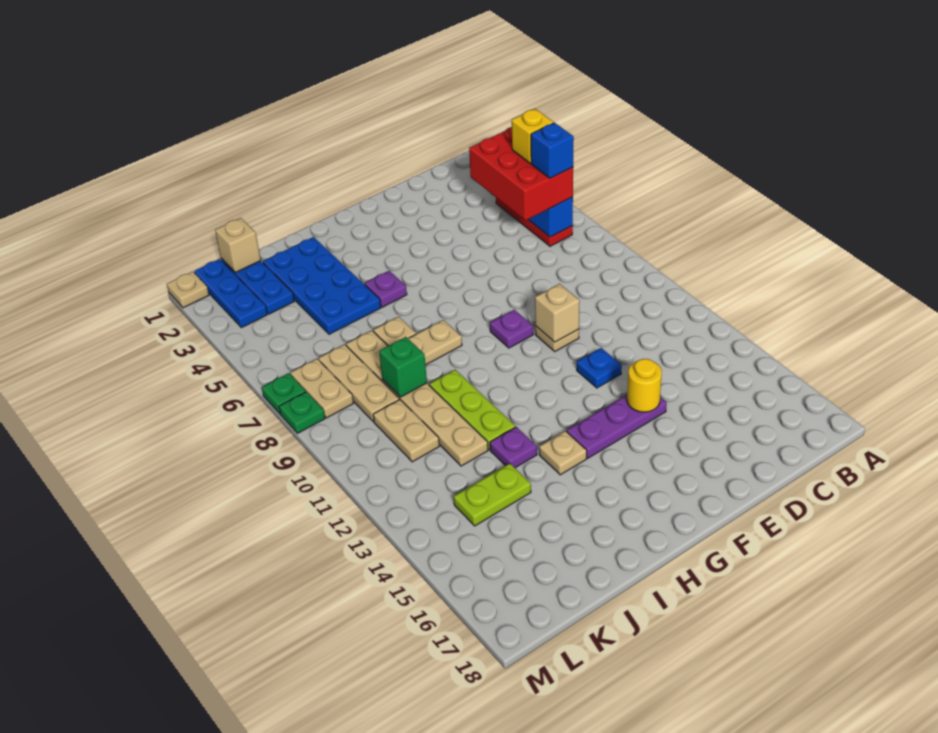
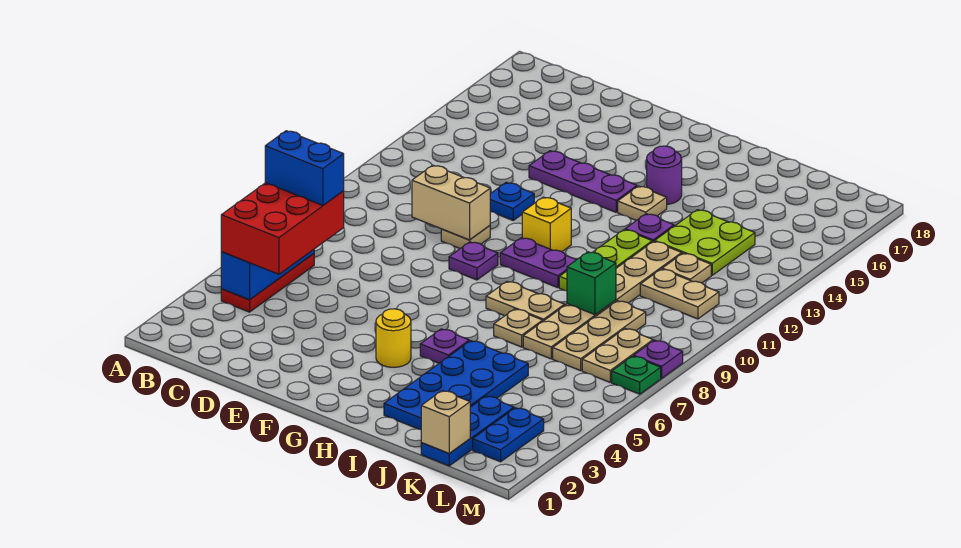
yellow 1x1 brick [512,109,554,163] -> yellow 1x1 brick moved to [522,197,571,252]
blue 1x1 brick [531,123,574,178] -> blue 1x2 brick [265,131,344,205]
tan 1x1 brick [535,284,580,342] -> tan 1x2 brick [412,165,490,240]
yellow 1x1 round brick [627,359,662,412] -> yellow 1x1 round brick moved to [376,309,411,367]
none -> purple 1x2 plate [500,238,576,288]
none -> purple 1x1 round brick [647,146,682,204]
lime 1x2 plate [454,463,531,526] -> lime 2x2 plate [655,210,755,275]
tan 1x2 plate [373,399,439,462] -> tan 1x2 plate turned to [640,269,719,319]
blue 1x3 plate [194,259,267,328] -> blue 1x2 plate [473,408,544,462]
tan 1x1 plate [167,271,209,308] -> tan 1x1 plate moved to [662,253,711,283]
green 1x1 plate [279,392,325,433] -> purple 1x1 plate [634,340,683,378]

